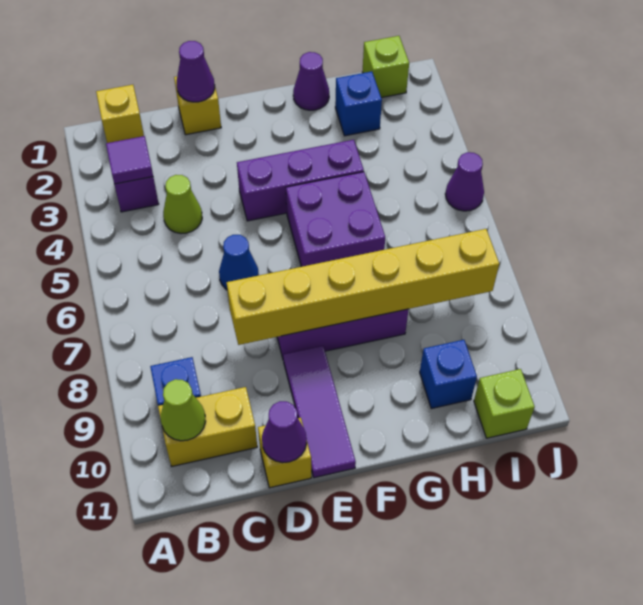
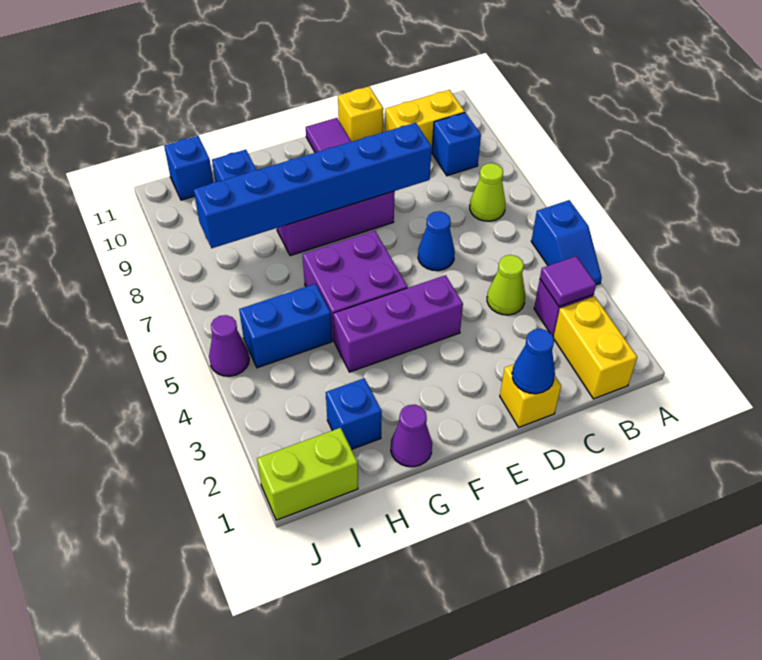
none -> blue 1x2 slope [531,200,602,285]
yellow 1x1 brick [96,85,144,143] -> yellow 1x2 brick [553,296,637,399]
lime 1x1 cone [161,379,206,441] -> lime 1x1 cone moved to [470,163,505,221]
purple 1x1 cone [177,41,215,102] -> blue 1x1 cone [512,329,555,394]
yellow 1x6 brick [226,229,499,345] -> blue 1x6 brick [194,123,432,248]
purple 1x1 cone [262,401,307,463] -> none
none -> blue 1x2 brick [239,284,332,368]
lime 1x1 brick [362,36,409,98] -> lime 1x2 brick [257,428,358,520]
lime 1x1 brick [474,369,535,438] -> blue 1x1 brick [164,136,213,200]

